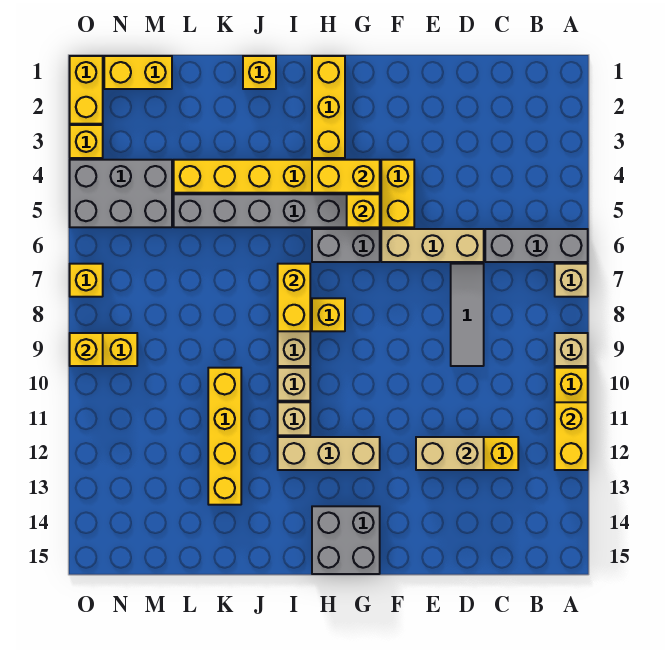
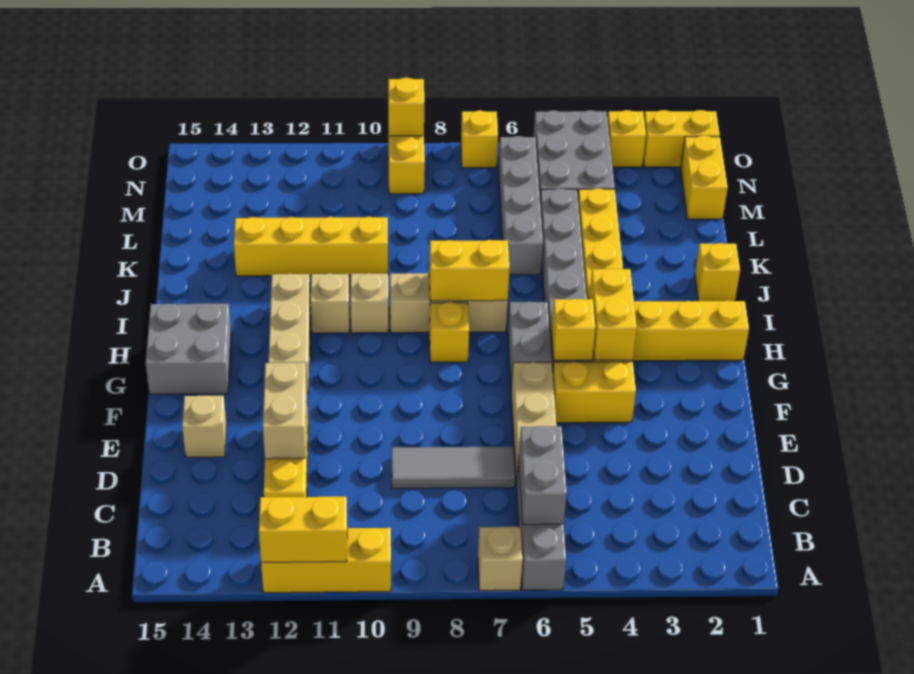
tan 1x1 brick [555,333,588,366] -> tan 1x1 brick moved to [182,396,226,457]
none -> grey 1x2 brick [519,426,567,525]
none -> grey 1x4 brick [498,136,543,275]

